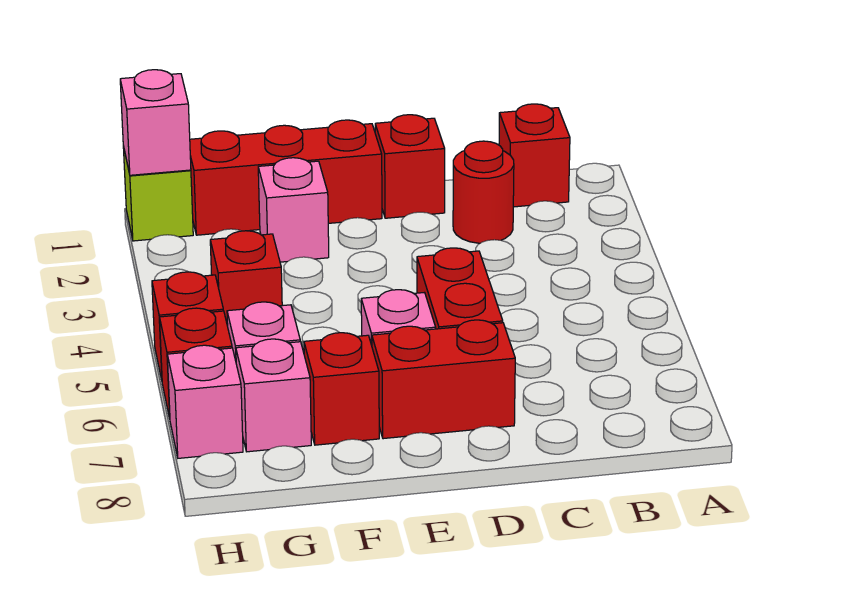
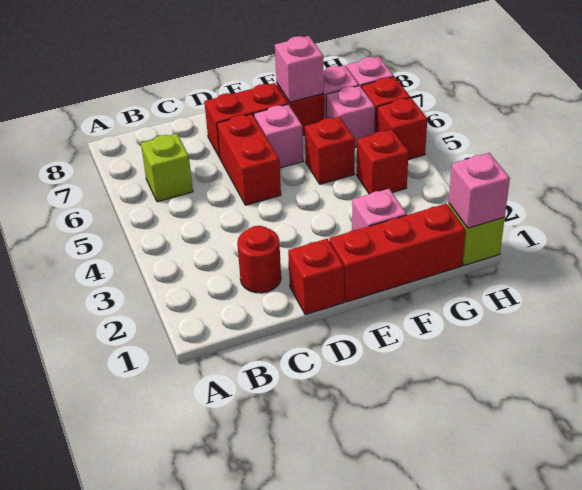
red 1x1 brick [499,104,570,207] -> red 1x1 brick moved to [305,117,355,184]
none -> lime 1x1 brick [141,134,193,202]
none -> pink 1x1 brick [275,36,324,102]

